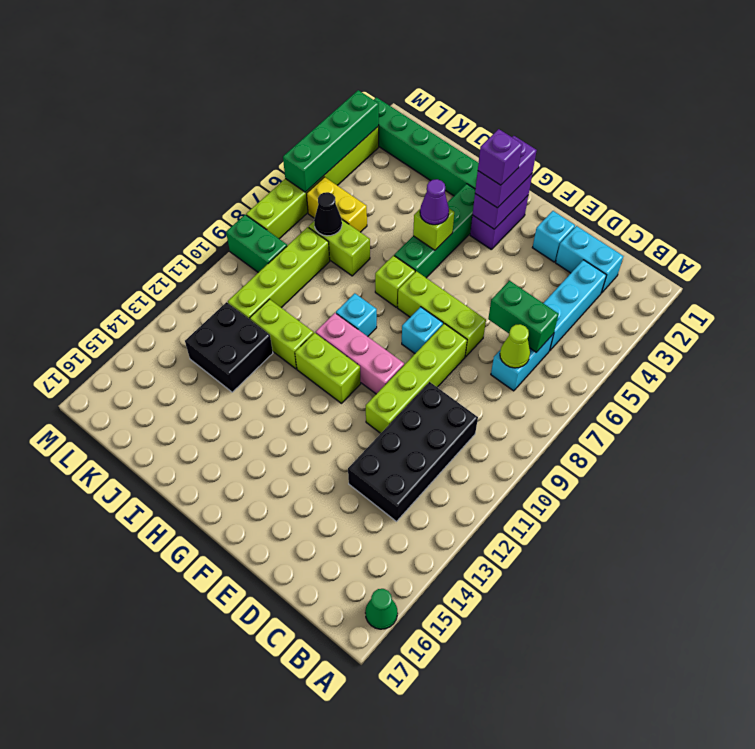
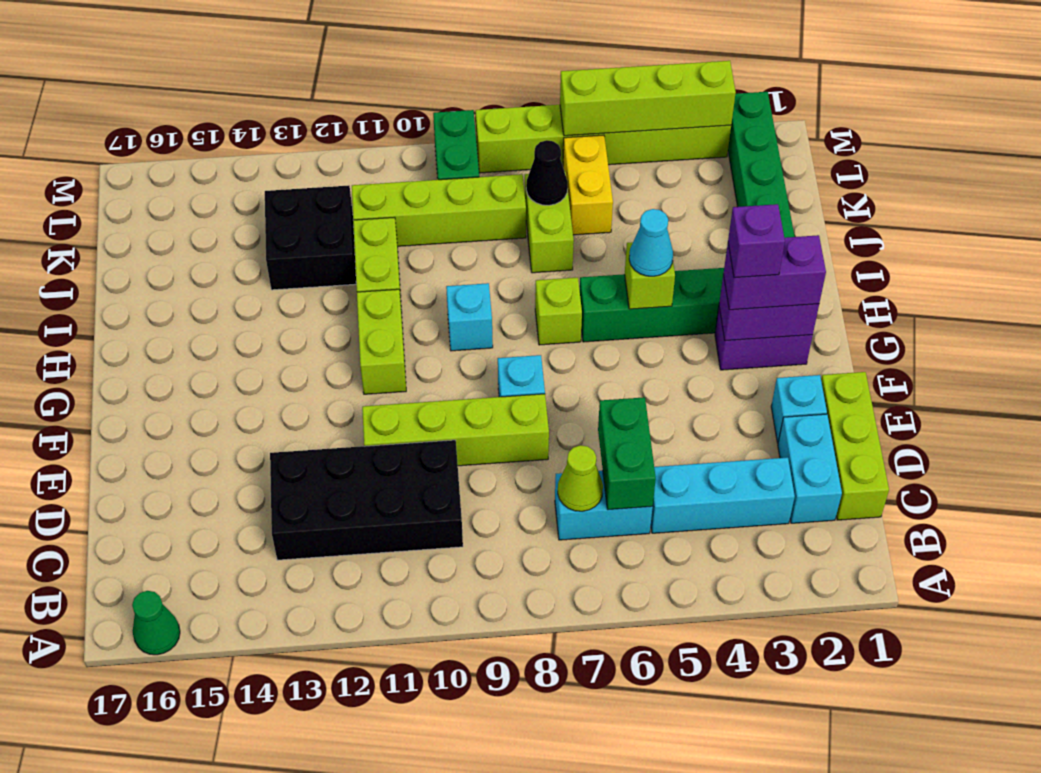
lime 1x3 brick [398,271,486,357] -> lime 1x3 brick moved to [821,372,889,520]
pink 1x3 brick [316,313,404,394] -> none
purple 1x1 cone [420,179,449,225] -> cyan 1x1 cone [629,209,673,276]
green 1x4 brick [283,90,379,192] -> lime 1x4 brick [560,61,736,136]

